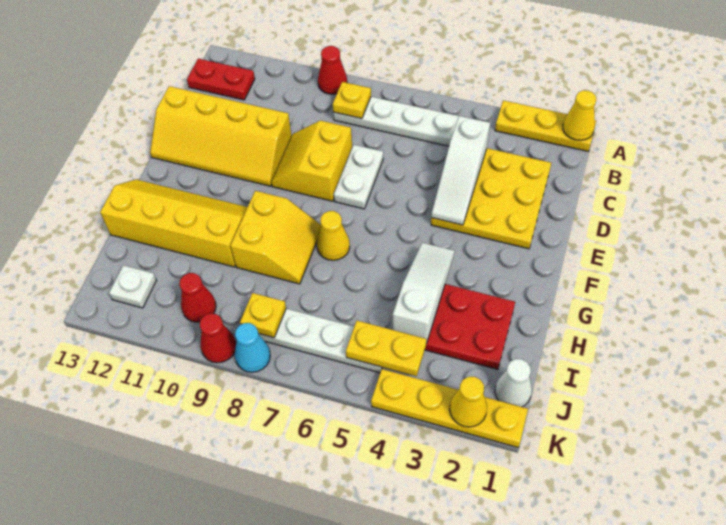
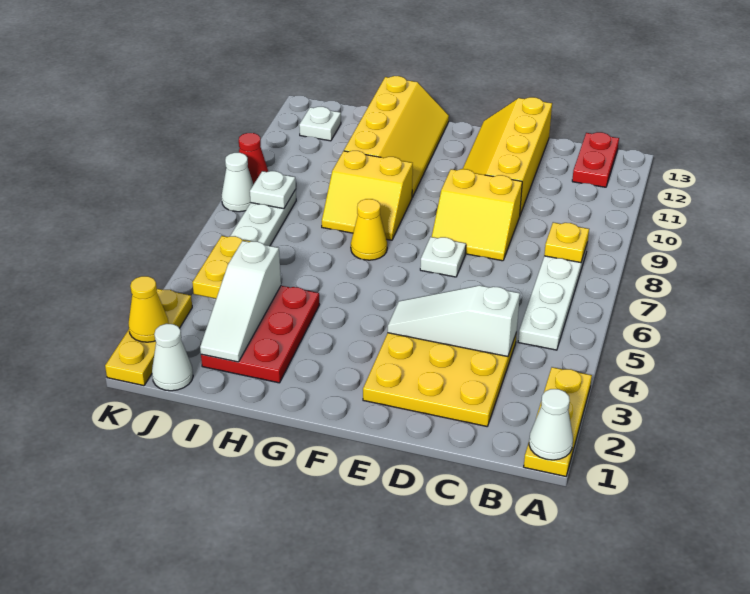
yellow 1x1 cone [563,90,596,140] -> white 1x1 cone [529,389,573,460]
red 1x1 cone [318,46,347,94] -> none
white 1x2 plate [334,145,383,209] -> white 1x1 plate [420,237,466,277]
yellow 2x2 slope [271,121,352,201] -> yellow 2x2 slope turned to [432,169,522,261]
white 1x3 slope [393,243,454,343] -> white 1x3 slope turned to [200,241,281,362]
yellow 1x1 plate [240,293,286,338] -> white 1x1 plate [250,171,296,209]
red 1x1 cone [179,273,216,322] -> none
yellow 1x4 plate [371,369,528,447] -> yellow 1x3 plate [105,289,192,386]
cyan 1x1 cone [235,323,270,372] -> white 1x1 cone [222,153,254,212]

